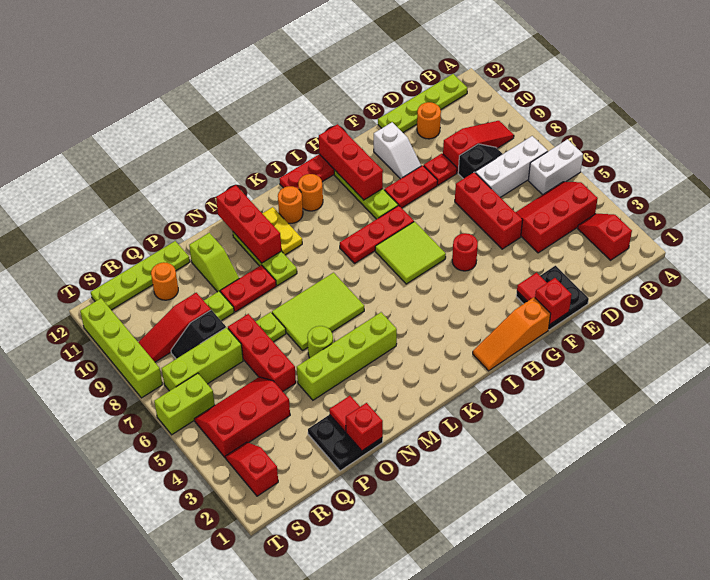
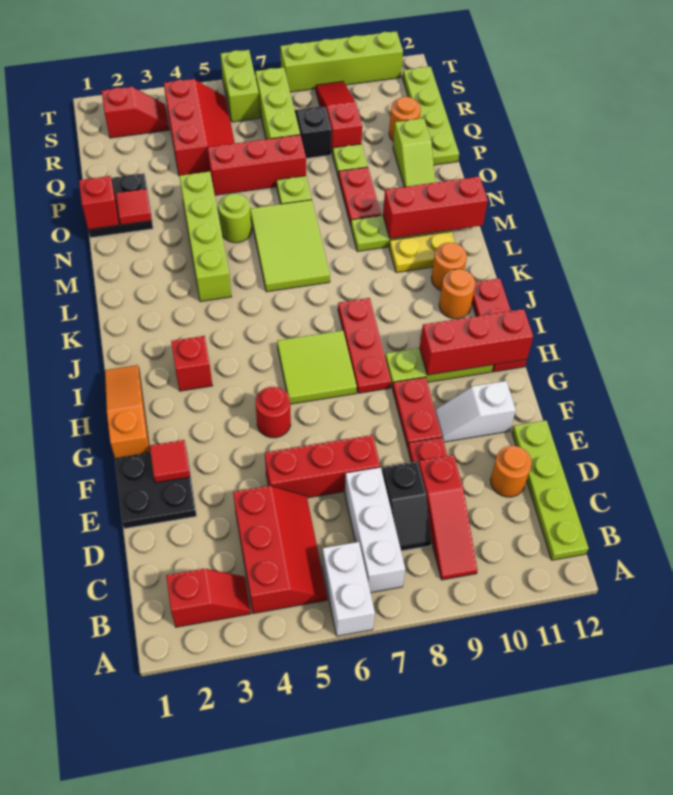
red 1x1 brick [535,278,572,324] -> red 1x1 brick moved to [171,336,212,391]
lime 1x2 slope [189,233,239,292] -> lime 1x2 slope turned to [393,118,436,187]

